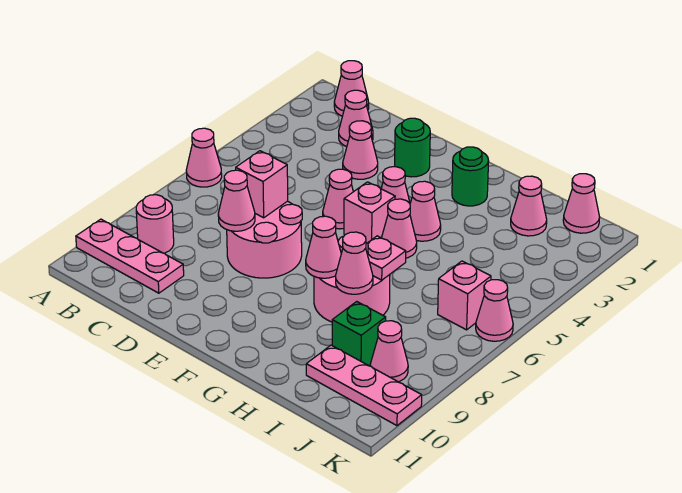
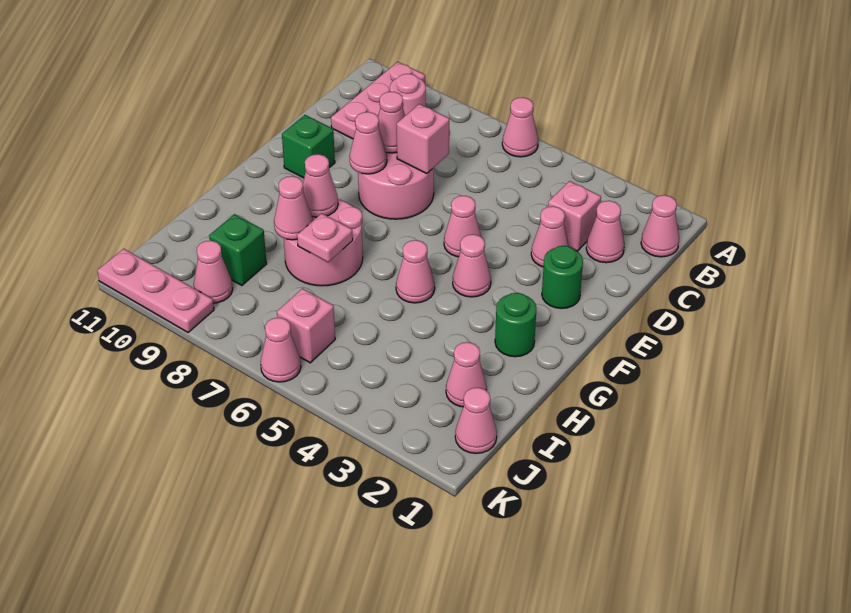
none -> green 1x1 brick [282,115,335,178]
pink 1x1 brick [344,182,395,244] -> pink 1x1 brick moved to [548,181,601,251]
pink 1x1 cone [410,181,441,241] -> pink 1x1 cone moved to [349,112,387,174]
pink 1x3 plate [306,345,422,426] -> pink 1x3 plate turned to [97,249,214,333]

